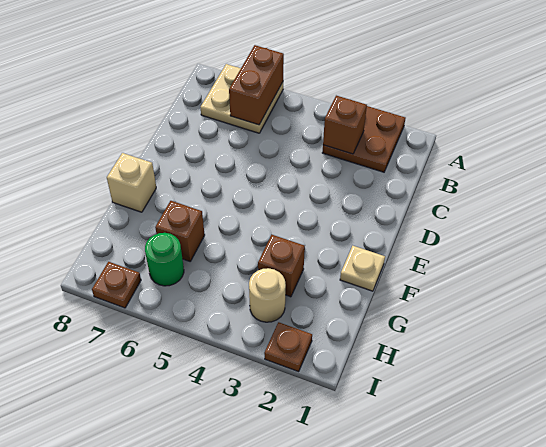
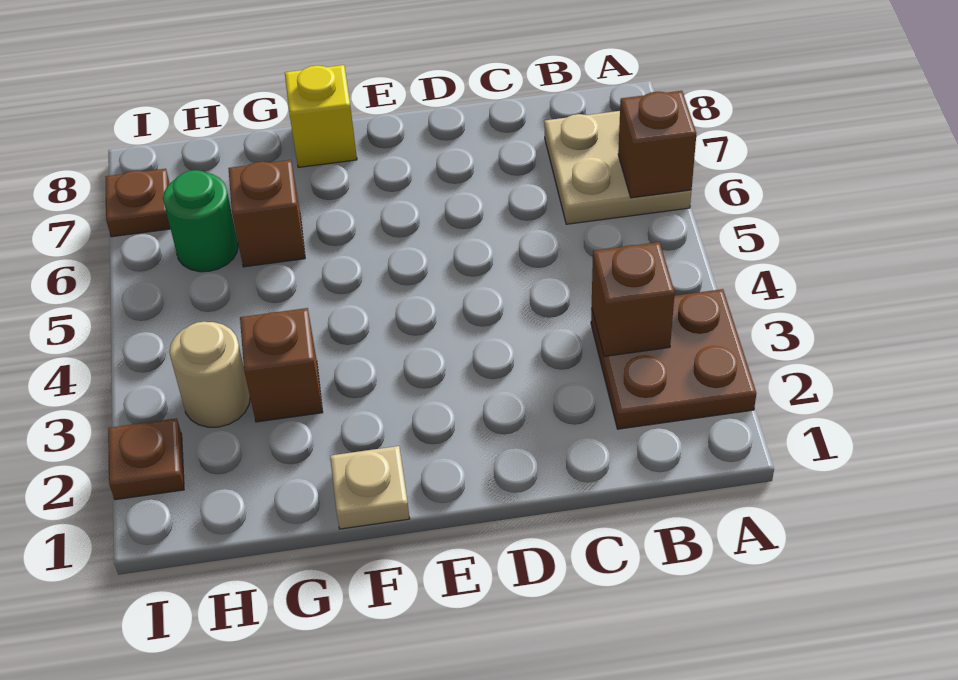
brown 1x2 brick [229,45,284,125] -> brown 1x1 brick [618,91,696,198]
tan 1x1 brick [107,153,156,212] -> yellow 1x1 brick [285,65,357,167]

